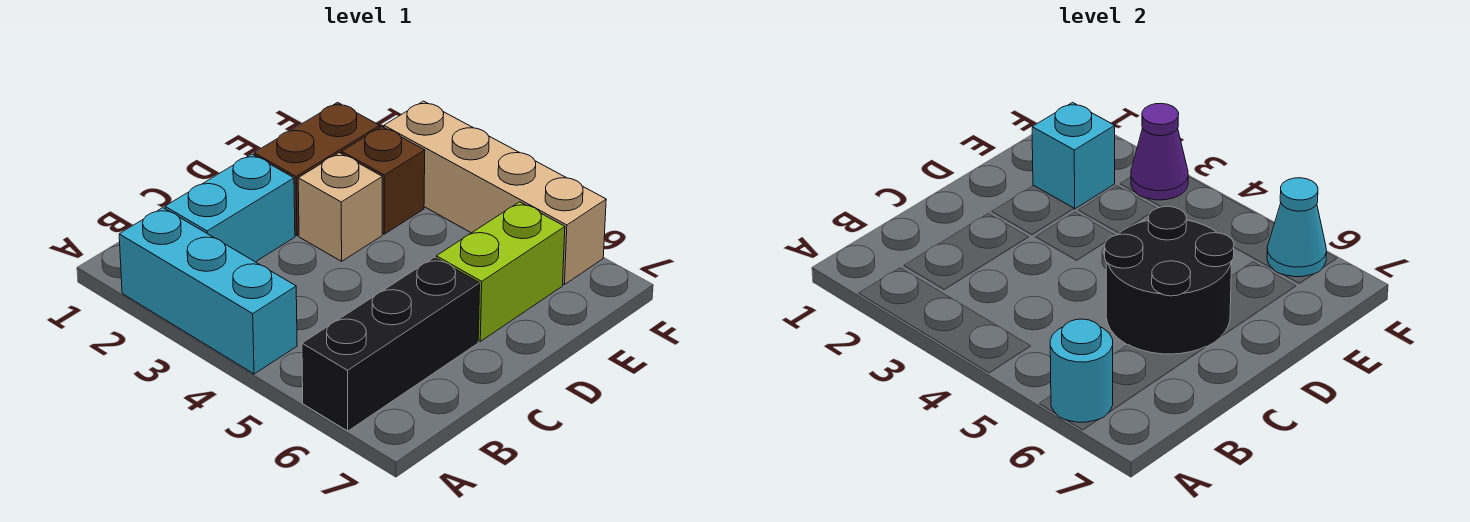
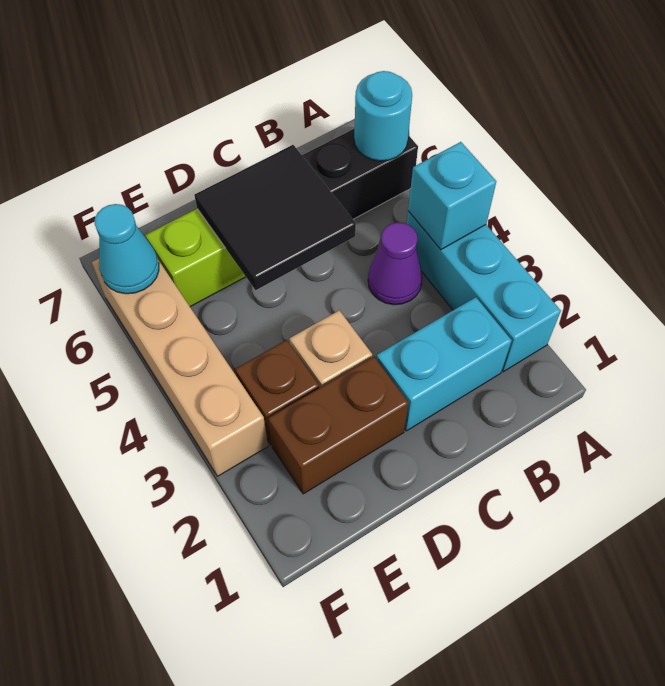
black 2x2 round brick [1105,206,1234,354] -> black 2x2 tile [194,145,356,290]
cyan 1x1 brick [1032,102,1115,209] -> cyan 1x1 brick moved to [408,142,496,250]
purple 1x1 cone [1131,103,1188,200] -> purple 1x1 cone moved to [368,223,422,305]

